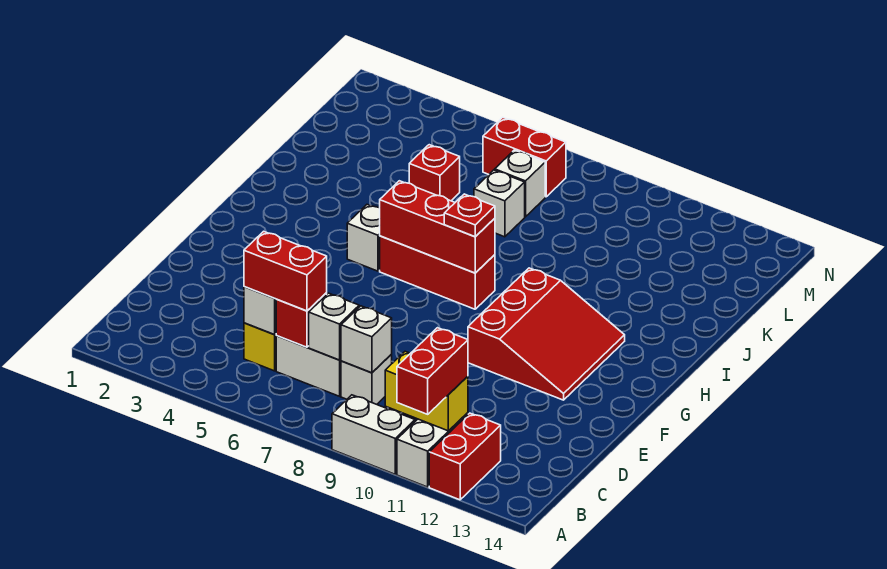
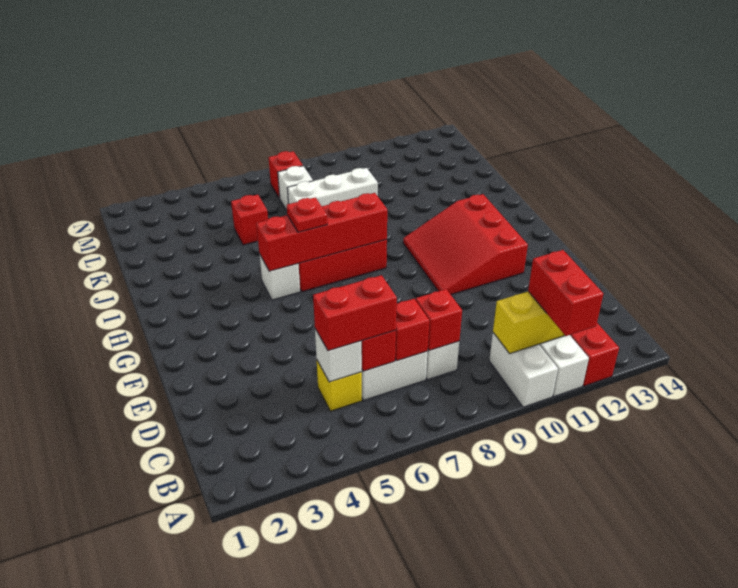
white 1x2 brick [332,395,415,474] -> white 1x2 brick turned to [489,333,558,407]
white 1x1 brick [309,293,359,360] -> red 1x1 brick [395,299,429,361]
white 1x1 brick [341,306,392,373] -> red 1x1 brick [416,289,462,351]
red 3x3 slope [468,268,625,400] -> red 3x3 slope turned to [403,194,528,294]
red 1x3 brick [380,181,495,273] -> red 1x4 brick [256,193,387,271]
red 1x1 plate [444,194,495,237] -> red 1x1 plate moved to [287,197,327,232]
white 1x1 brick [474,170,525,237] -> white 1x3 brick [287,168,378,206]
red 1x2 brick [483,117,566,197] -> red 1x1 brick [269,151,303,198]

